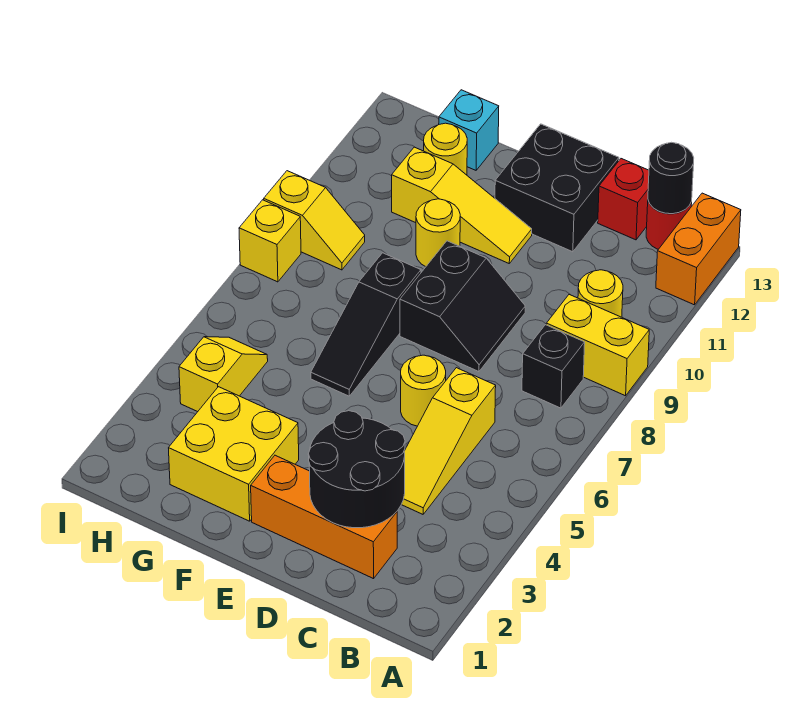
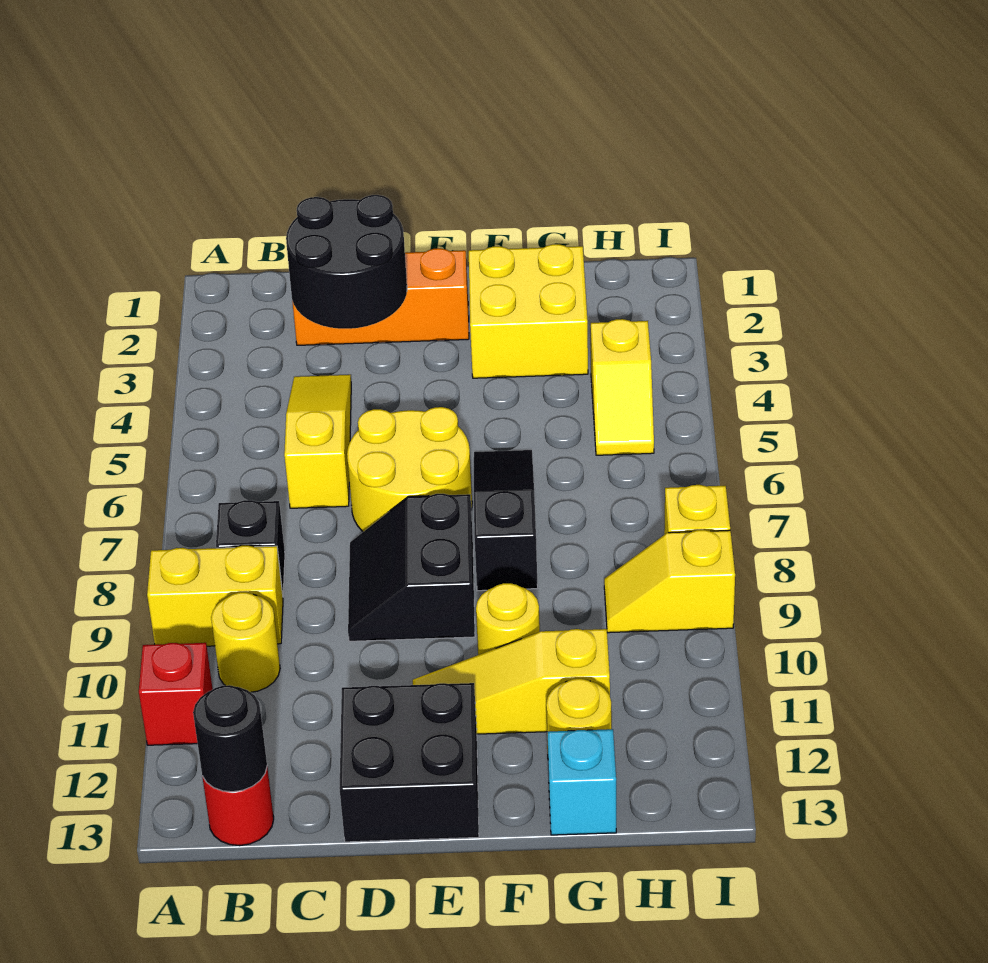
orange 1x2 brick [656,193,741,305] -> none
red 1x1 brick [598,159,649,240] -> red 1x1 brick moved to [139,643,213,745]
yellow 1x1 round brick [401,355,446,426] -> yellow 2x2 round brick [347,407,472,532]

